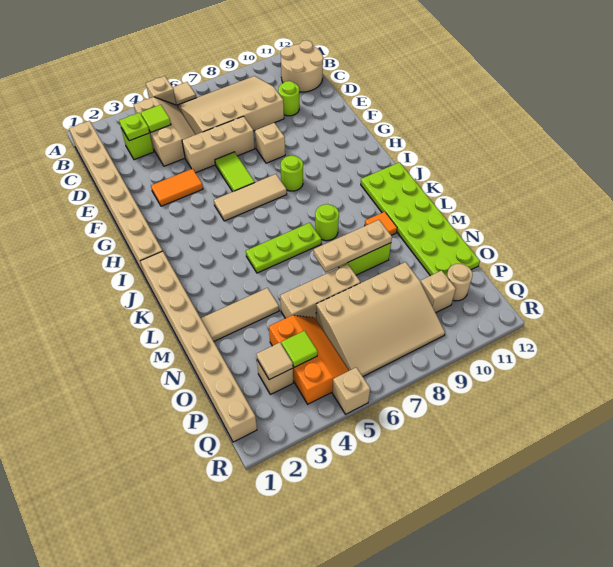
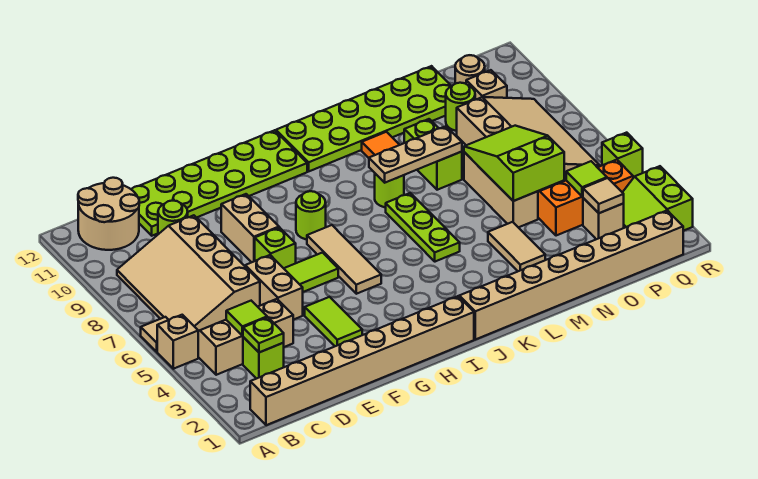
none -> lime 2x6 plate [131,130,307,236]
tan 1x3 brick [182,116,255,173] -> tan 1x2 brick [245,255,303,320]
orange 1x2 tile [151,169,203,206] -> lime 1x2 tile [305,297,362,346]
none -> lime 1x1 brick [255,227,296,268]
tan 1x1 brick [255,123,285,163] -> tan 1x2 brick [221,194,279,262]
tan 1x3 tile [201,288,279,341] -> tan 1x2 tile [488,222,545,271]
tan 1x3 plate [314,220,392,272] -> tan 1x3 plate turned to [369,126,462,183]
none -> lime 2x3 slope [464,126,564,201]
none -> lime 1x1 round brick [446,83,475,131]
none -> lime 2x2 slope [622,166,693,231]
tan 1x1 brick [332,367,370,414] -> lime 1x1 brick [602,133,643,178]

